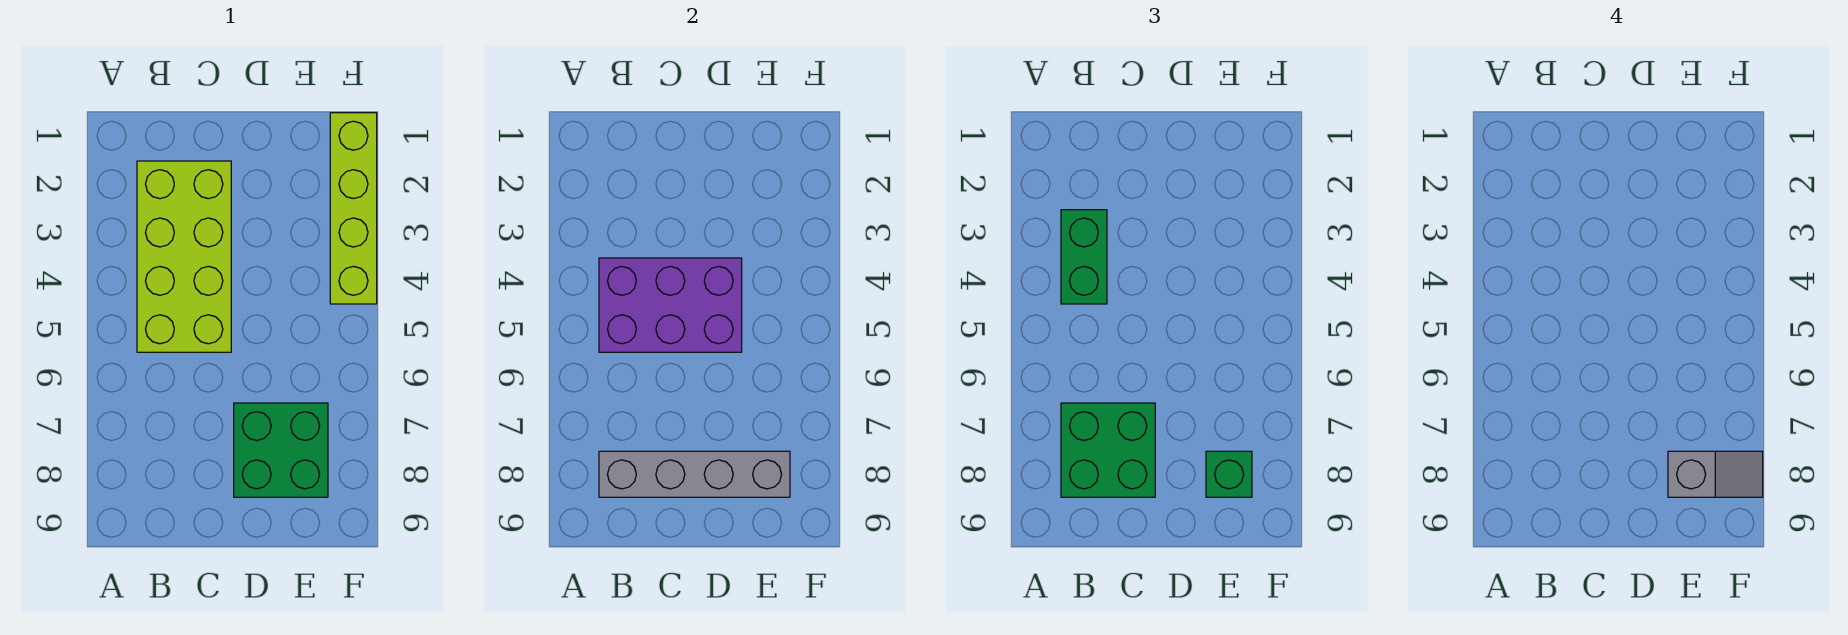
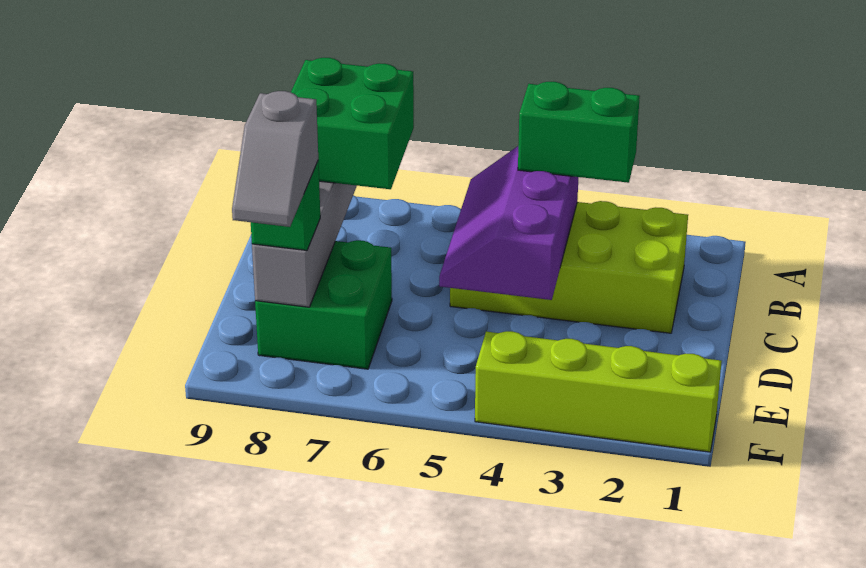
purple 2x3 brick [599,258,742,352] -> purple 2x3 slope [439,146,579,300]

